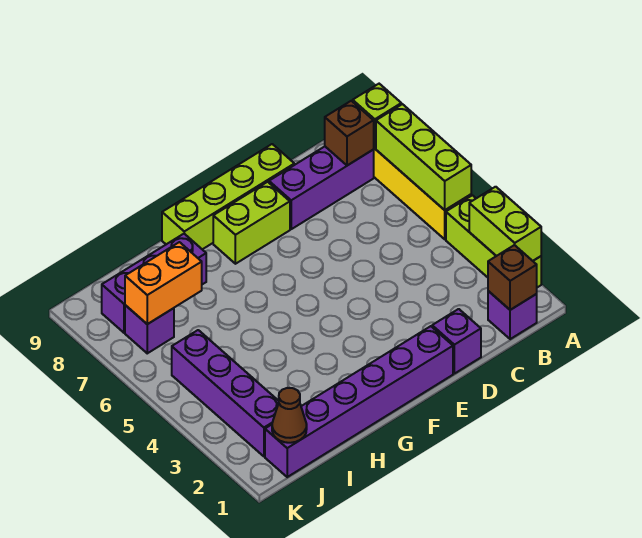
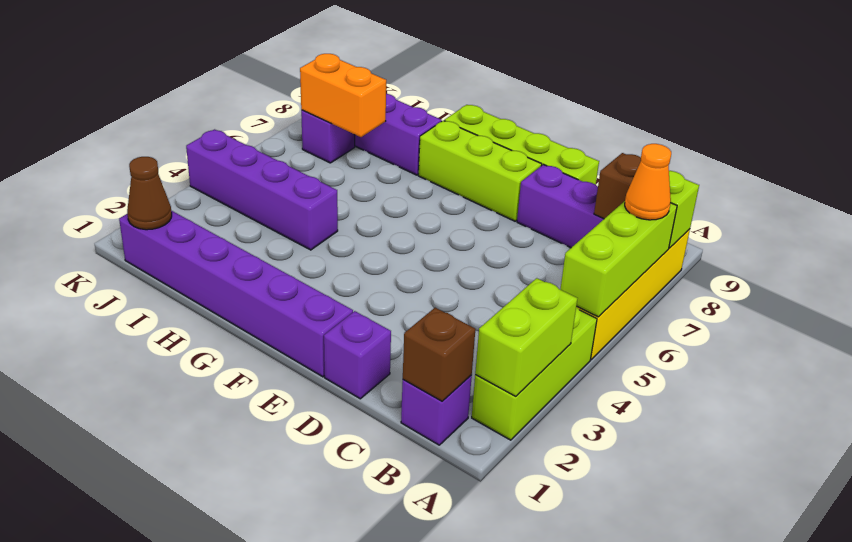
none -> orange 1x1 cone [625,144,671,220]
lime 1x2 brick [213,182,290,264] -> lime 1x3 brick [418,121,542,221]
purple 1x4 brick [172,330,279,456] -> purple 1x4 brick turned to [186,129,338,250]

